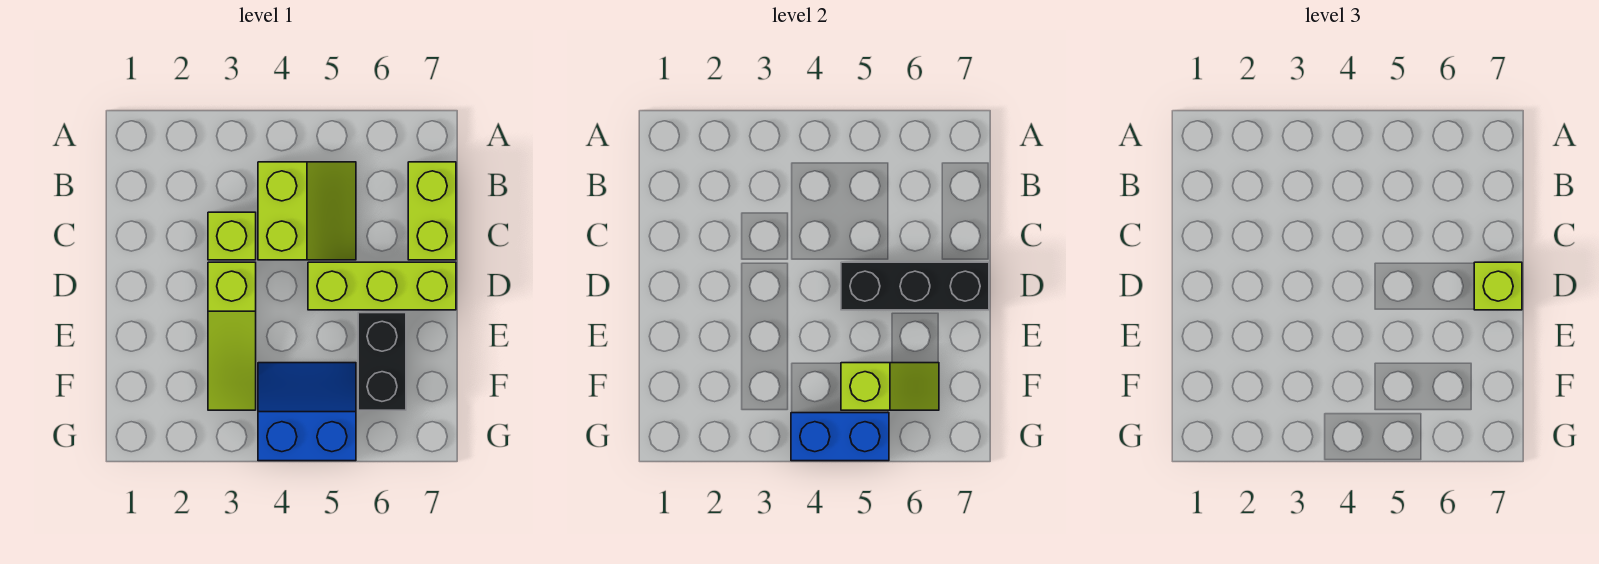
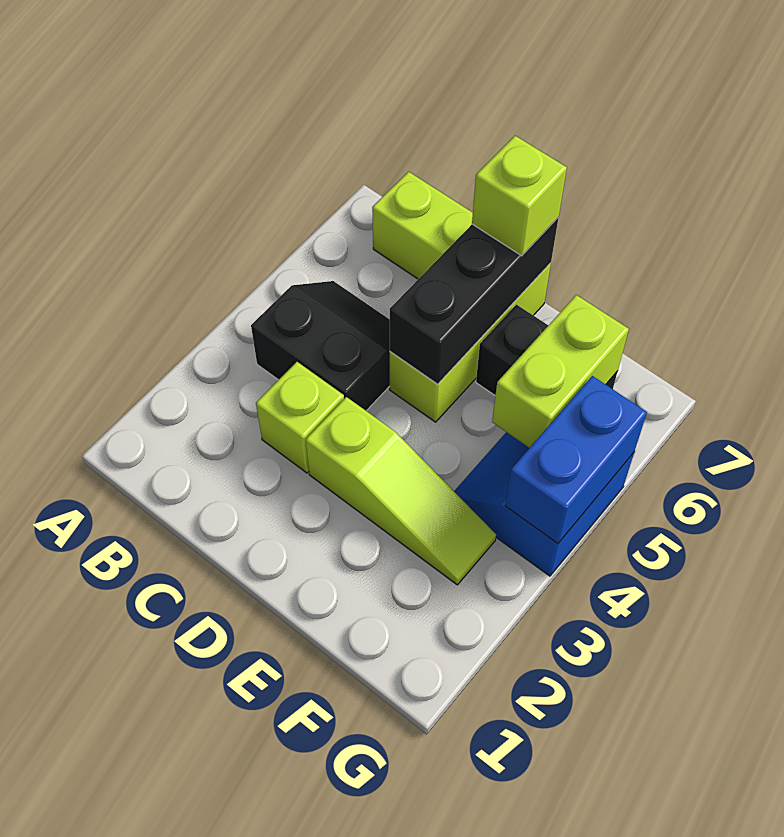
lime 2x2 slope [258,162,356,260] -> black 2x2 slope [251,281,390,411]
lime 1x2 slope [841,363,939,410] -> lime 1x2 brick [492,295,629,448]

